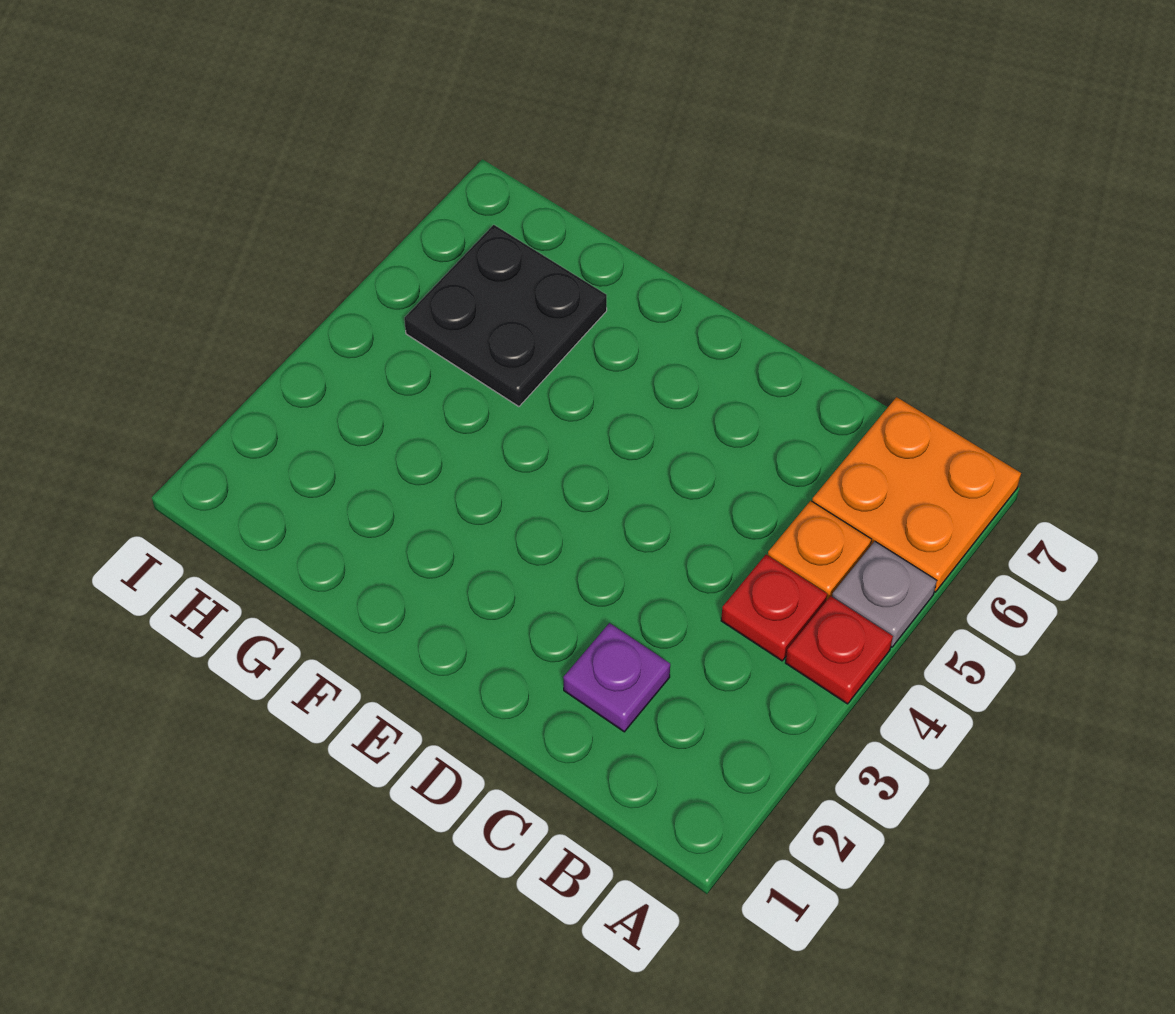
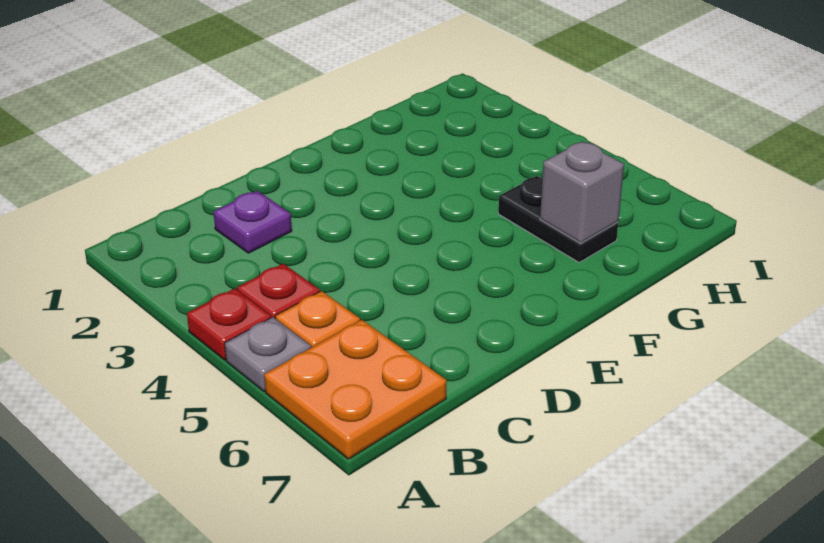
black 2x2 plate [404,225,607,407] -> black 1x2 plate [498,176,618,263]
none -> grey 1x1 brick [540,141,624,243]

